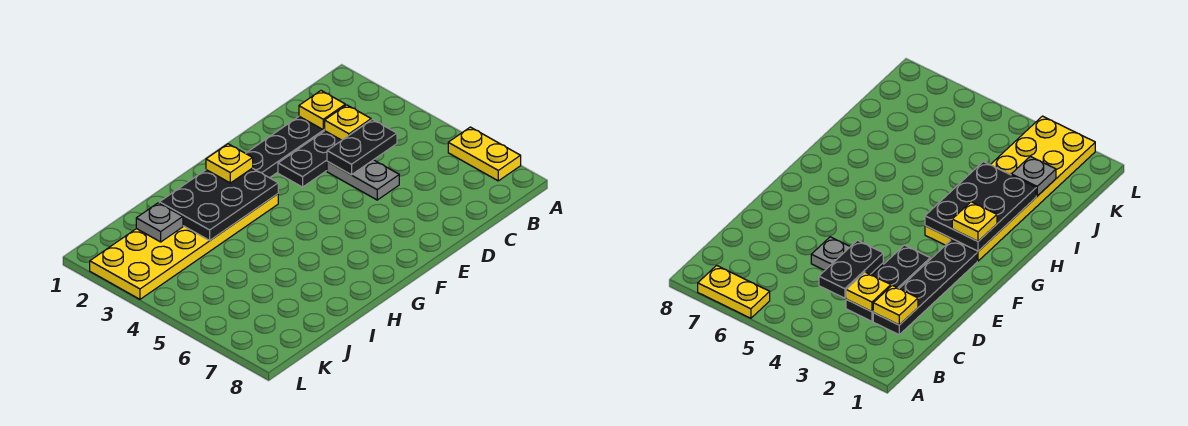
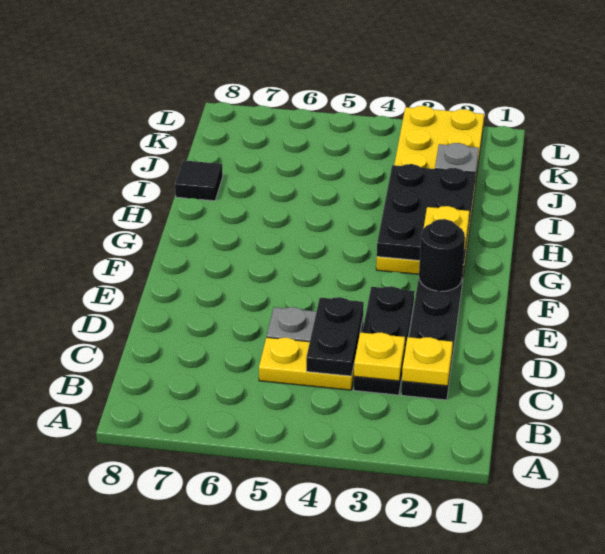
yellow 1x2 plate [448,127,521,181] -> yellow 1x2 plate moved to [259,337,354,390]
none -> black 1x1 round brick [419,219,465,291]
none -> black 1x1 tile [175,160,223,201]

